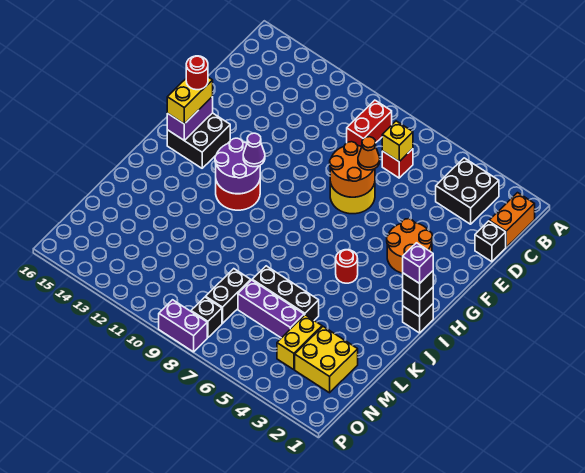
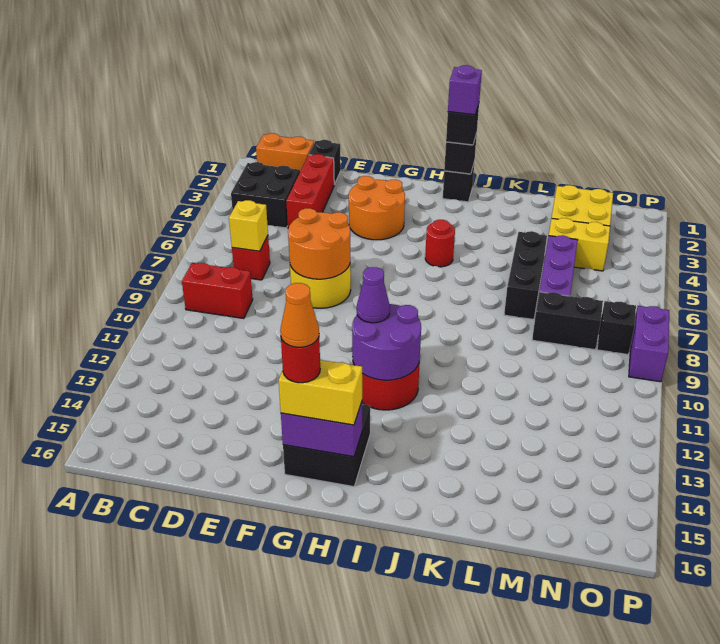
none -> red 1x3 brick [286,154,334,228]
orange 1x1 cone [358,137,380,170] -> orange 1x1 cone moved to [280,283,319,347]

